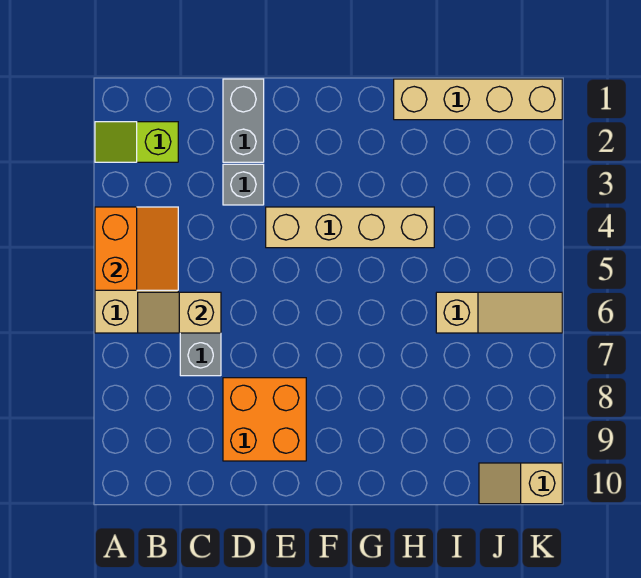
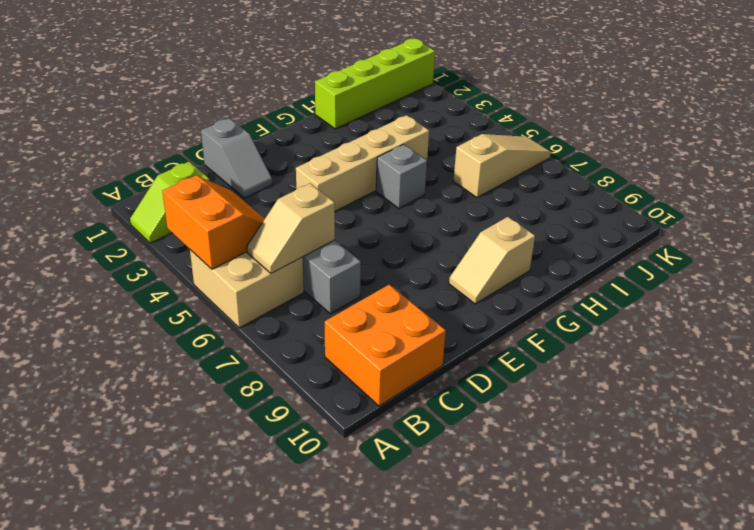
grey 1x2 brick [223,79,264,162] -> grey 1x2 slope [201,118,273,198]
grey 1x1 brick [223,164,264,205] -> grey 1x1 brick moved to [376,144,427,208]
orange 2x2 brick [223,378,306,461] -> orange 2x2 brick moved to [325,285,446,406]
tan 1x4 brick [394,79,562,120] -> lime 1x4 brick [315,39,435,129]
tan 1x2 slope [479,463,562,504] -> tan 1x2 slope moved to [449,217,535,304]

